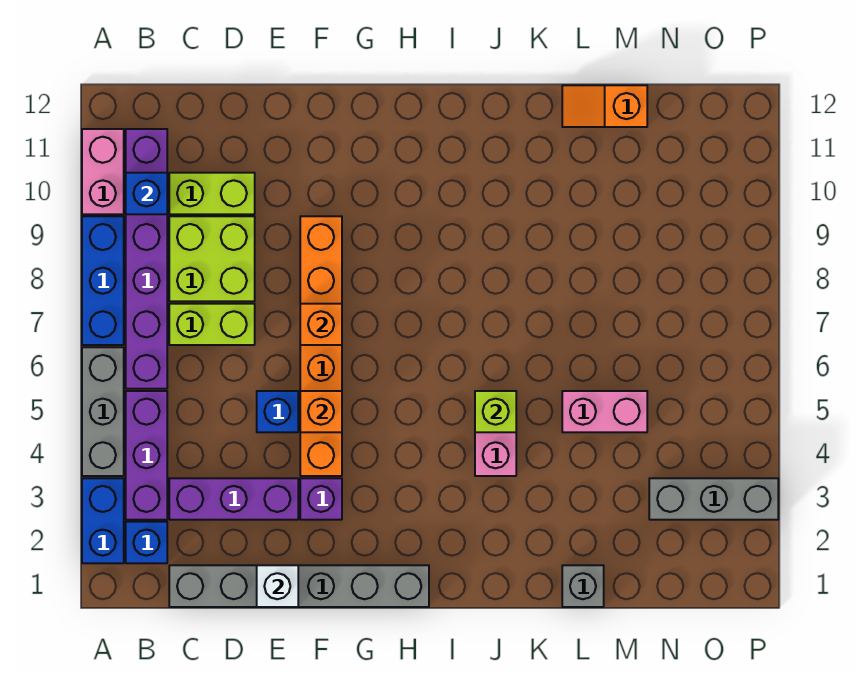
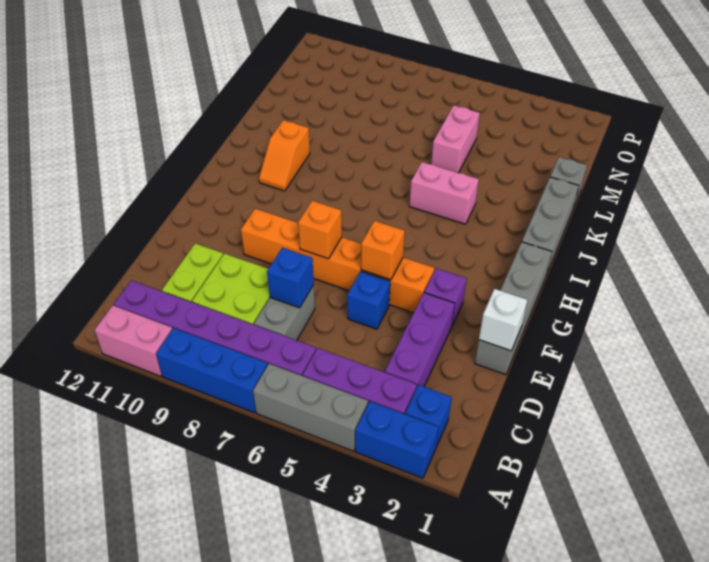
blue 1x1 brick [126,173,167,214] -> blue 1x1 brick moved to [267,248,314,308]
grey 1x6 brick [169,565,429,607] -> grey 1x4 brick [475,242,552,375]
lime 1x2 brick [169,304,255,345] -> grey 1x2 brick [254,285,315,340]
lime 1x1 brick [475,391,516,432] -> none
orange 1x2 slope [562,85,647,127] -> orange 1x2 slope moved to [259,120,310,191]
grey 1x3 brick [649,478,778,520] -> grey 1x3 brick moved to [522,177,579,273]

